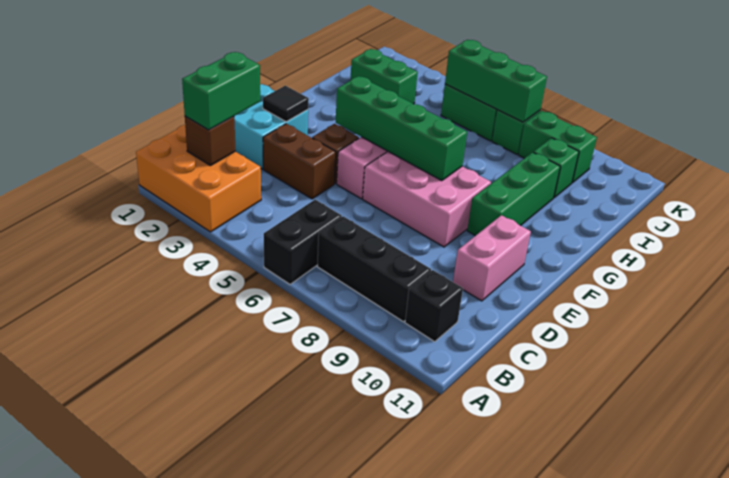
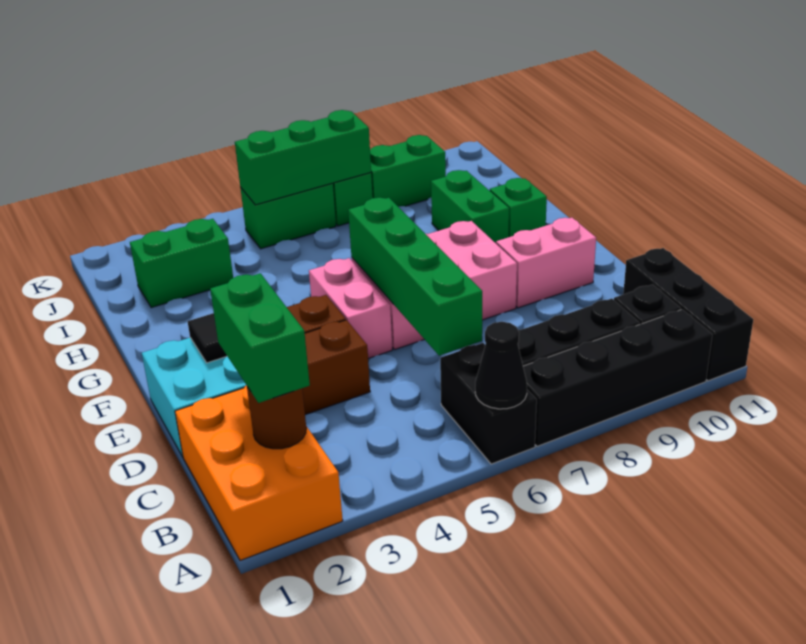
orange 2x3 brick [136,125,261,232] -> orange 2x3 brick turned to [175,385,343,561]
none -> black 1x1 cone [475,322,527,409]
none -> black 1x4 brick [523,309,713,446]
none -> black 1x3 brick [623,248,753,381]
brown 1x1 brick [185,116,235,166] -> brown 1x1 round brick [247,387,306,449]
pink 1x2 brick [453,215,531,301] -> pink 1x2 brick turned to [496,218,596,308]
green 1x4 brick [336,76,467,181] -> green 1x4 brick turned to [348,198,482,356]
green 1x3 brick [467,152,560,236] -> green 1x2 brick [431,170,509,243]
green 1x1 brick [533,138,579,198] -> green 1x1 brick moved to [490,178,547,237]

